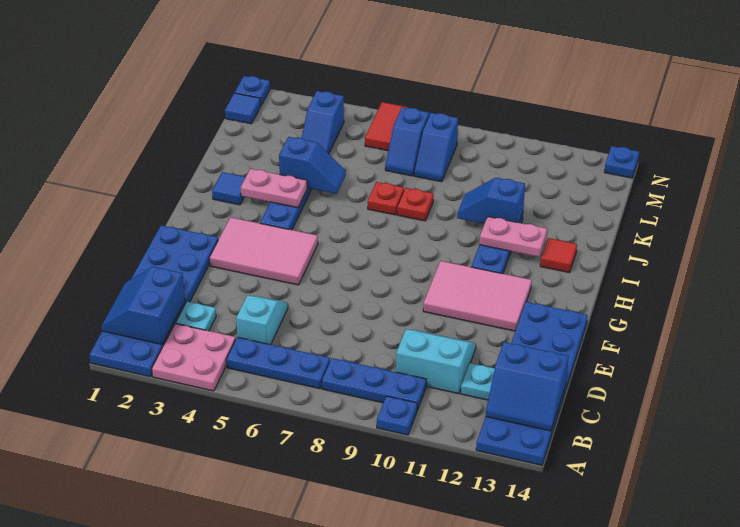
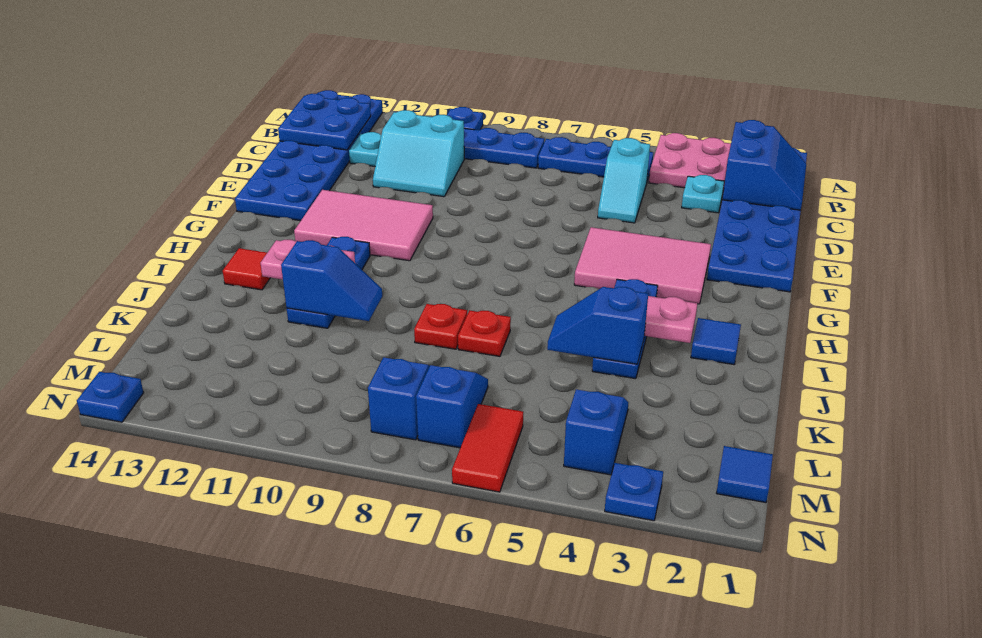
blue 2x2 slope [486,342,569,431] -> blue 2x2 plate [278,94,371,150]
blue 1x1 plate [235,76,270,105] -> blue 1x1 plate moved to [605,463,663,521]

